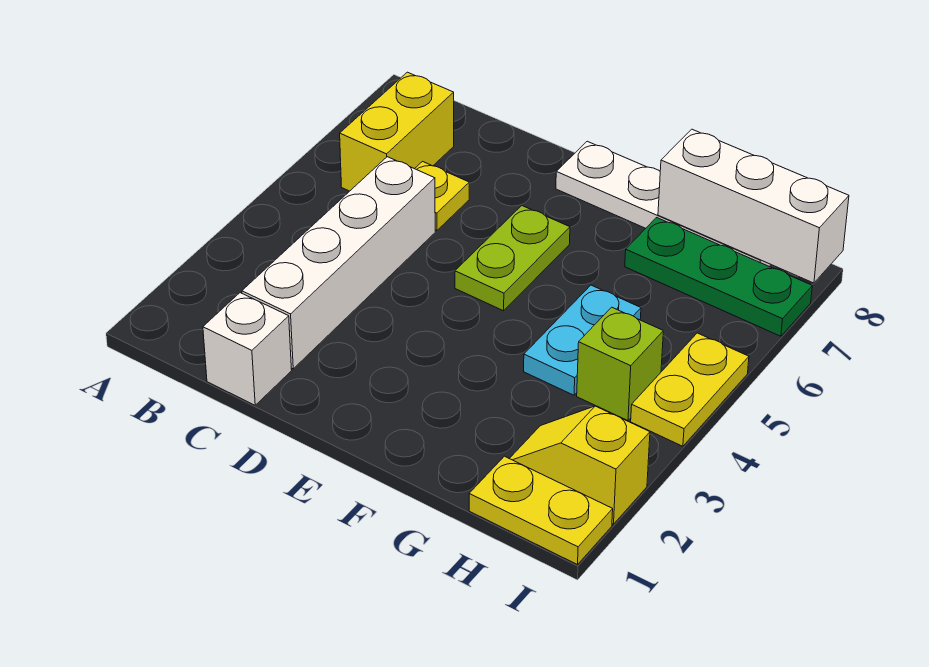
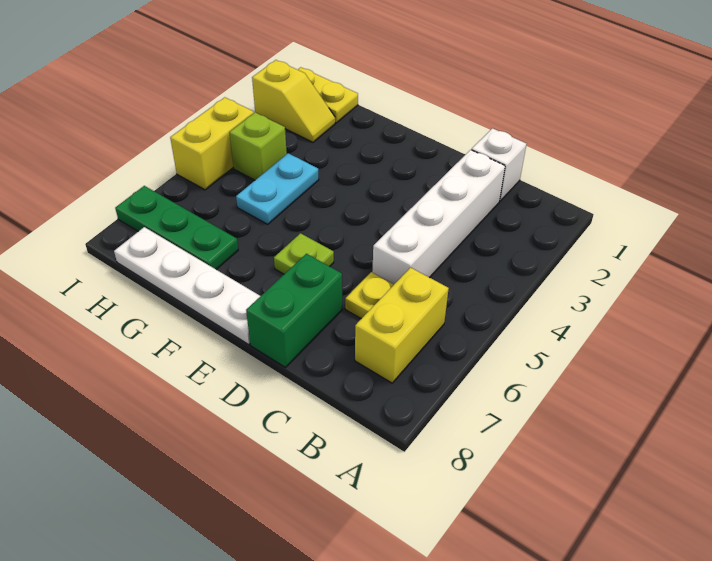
none -> green 1x2 brick [246,254,342,367]
lime 1x2 plate [455,206,570,311] -> lime 1x1 plate [274,233,334,274]
white 1x3 brick [658,129,849,283] -> none
yellow 1x2 plate [631,333,749,446] -> yellow 1x2 brick [170,97,254,190]

